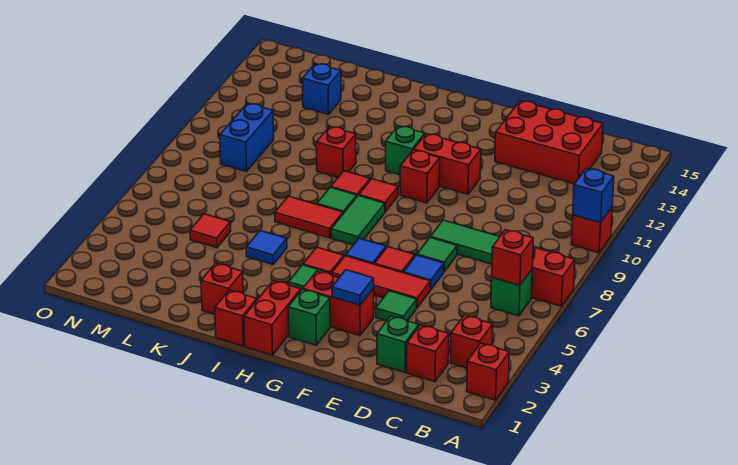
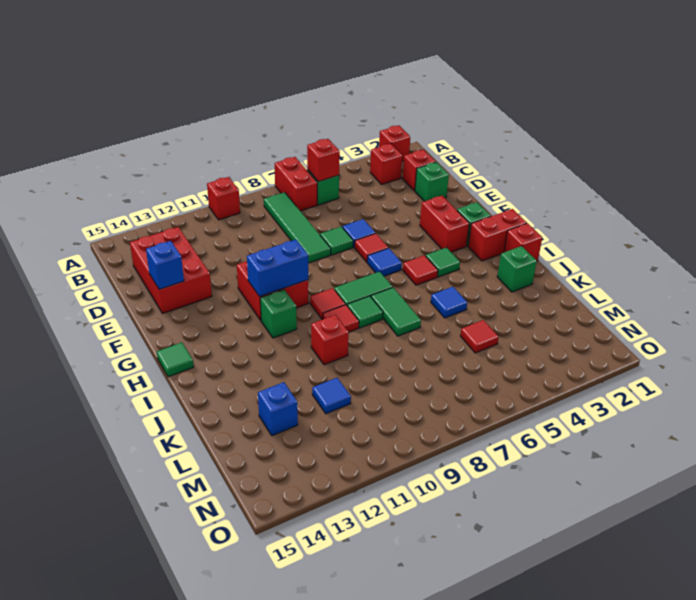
blue 1x1 brick [573,168,614,223] -> blue 1x1 brick moved to [146,241,184,289]
green 1x1 tile [376,291,417,321] -> green 1x1 tile moved to [157,342,194,377]
red 1x3 tile [332,256,430,308] -> none
blue 1x1 tile [332,270,374,305] -> blue 1x1 tile moved to [312,378,351,414]
red 1x2 tile [275,196,343,238] -> green 1x2 tile [371,288,421,336]
red 1x1 brick [201,263,243,314] -> green 1x1 brick [497,246,537,292]
blue 1x2 brick [220,103,274,172] -> blue 1x2 brick moved to [247,240,309,297]

